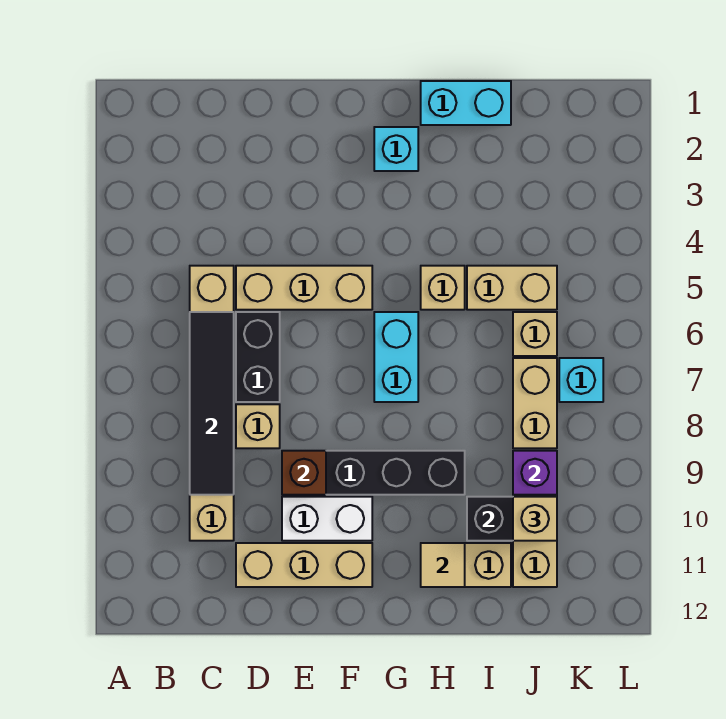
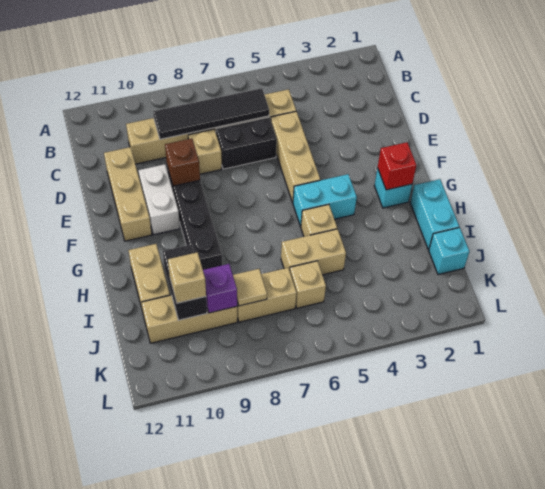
none -> red 1x1 brick [378,142,416,190]
cyan 1x2 brick [374,312,418,402] -> cyan 1x2 brick moved to [293,174,357,227]
tan 1x1 tile [421,543,465,587] -> tan 1x1 tile moved to [233,269,267,306]
tan 1x2 brick [467,266,557,310] -> tan 1x2 brick turned to [281,229,346,275]
cyan 1x1 brick [559,358,603,402] -> cyan 1x1 brick moved to [429,228,469,274]

